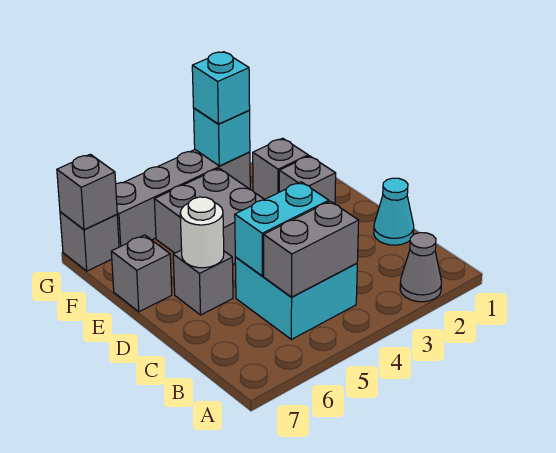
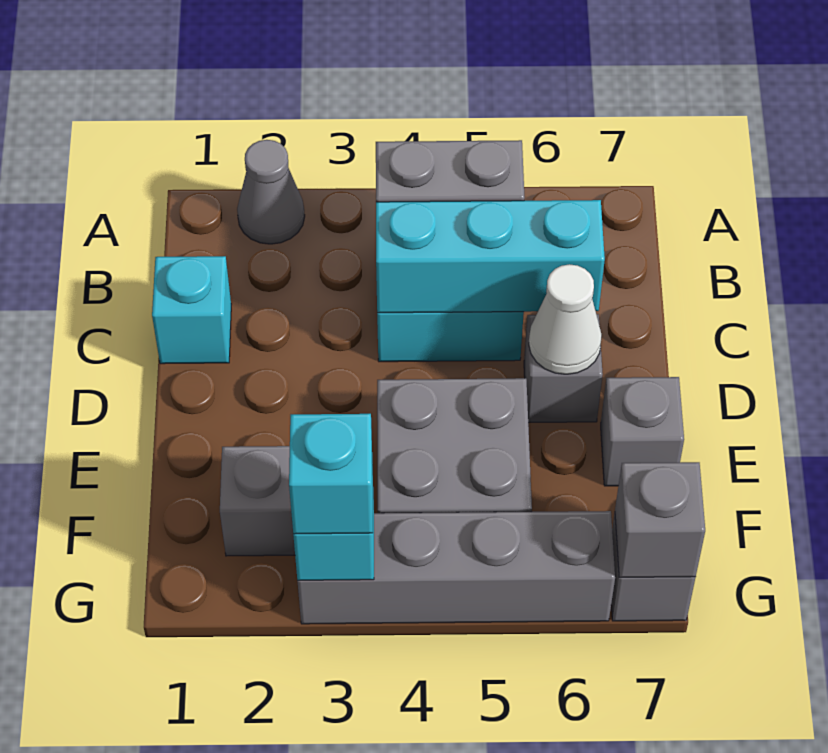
cyan 1x1 cone [374,178,414,245] -> cyan 1x1 brick [152,256,231,364]
cyan 1x2 brick [235,182,329,276] -> cyan 1x3 brick [376,200,605,313]
white 1x1 round brick [180,197,224,268] -> white 1x1 cone [529,264,602,374]
grey 1x1 brick [279,156,336,204] -> none

